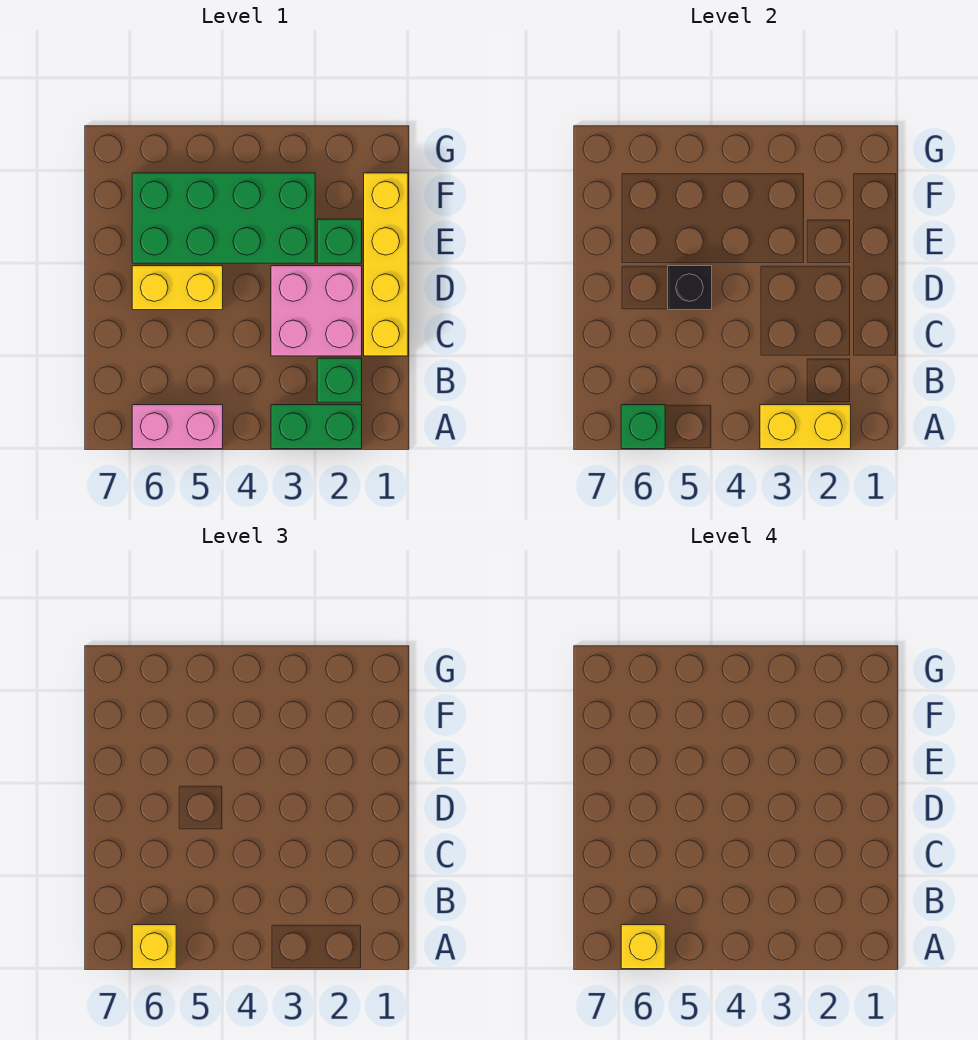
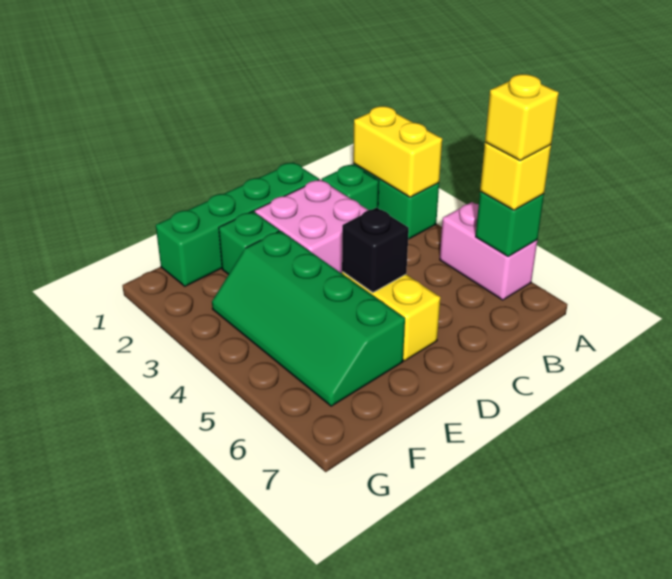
yellow 1x4 brick [364,173,408,356] -> green 1x4 brick [156,162,319,286]
green 2x4 brick [132,173,315,263] -> green 2x4 slope [212,231,405,406]

